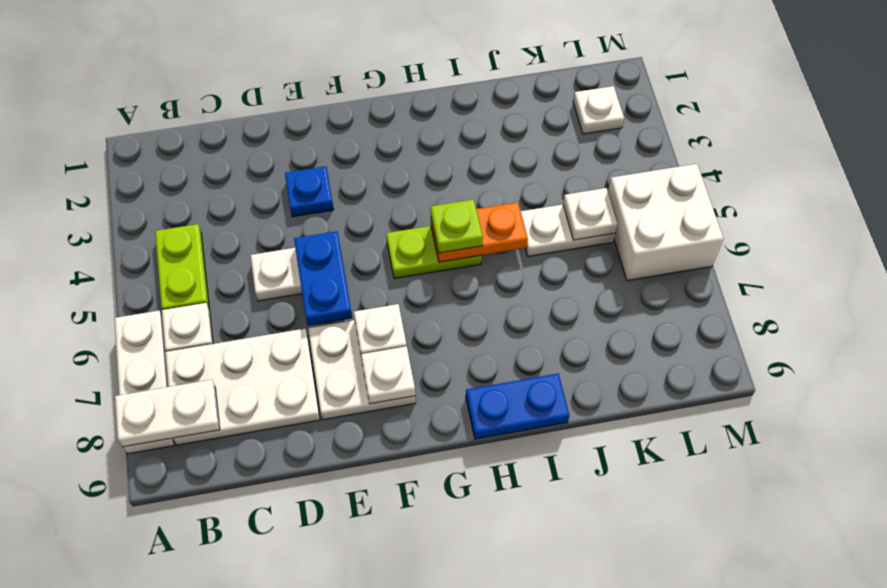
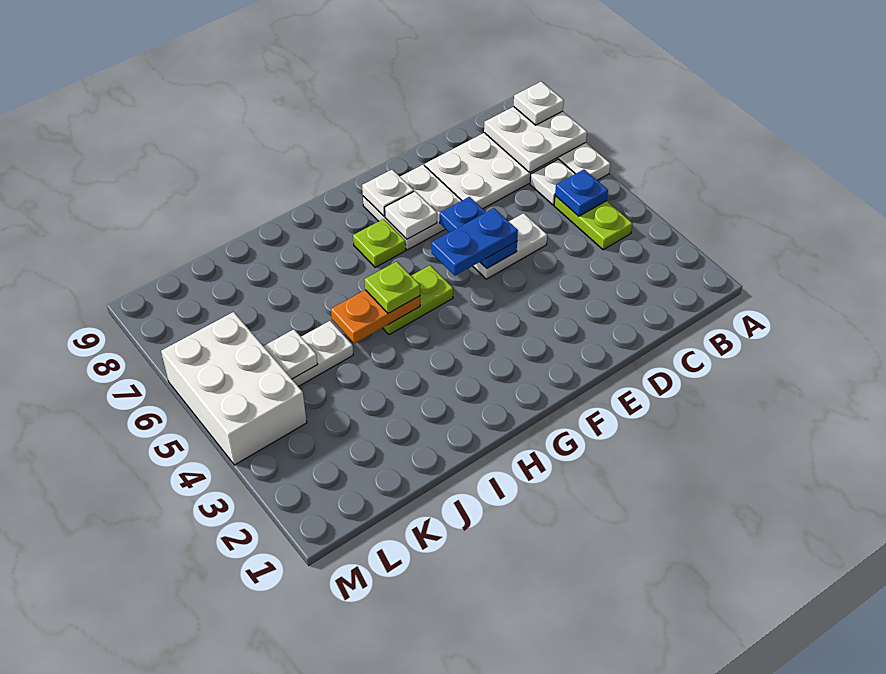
white 1x2 plate [115,380,220,447] -> white 2x2 plate [484,107,587,172]
blue 1x1 plate [285,166,334,217] -> blue 1x1 plate moved to [555,170,608,216]
none -> lime 1x1 plate [353,219,406,267]
blue 1x2 plate [466,373,569,439] -> blue 1x2 plate moved to [431,208,518,276]
white 1x1 plate [573,86,624,134] -> white 1x1 plate moved to [514,81,564,125]
white 2x2 brick [608,164,724,281] -> white 2x3 brick [161,312,307,465]

